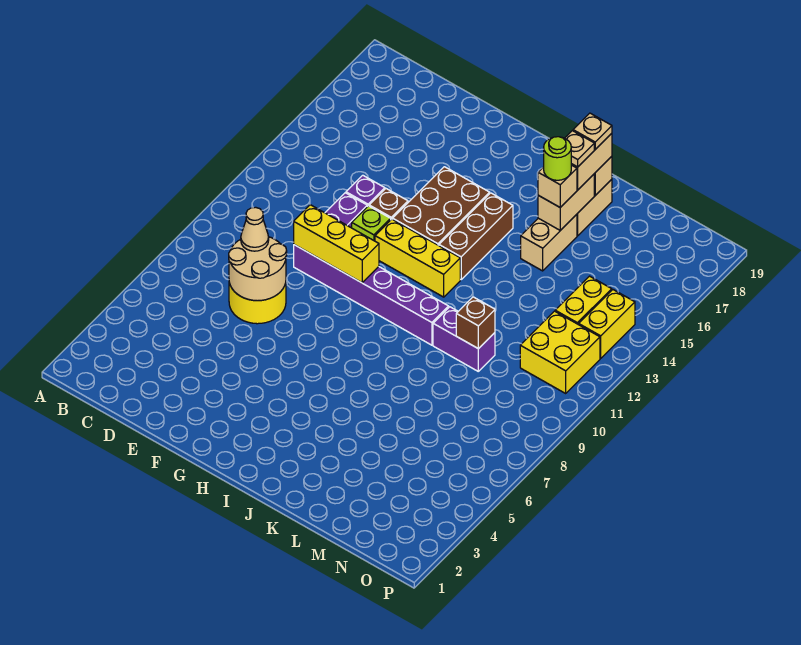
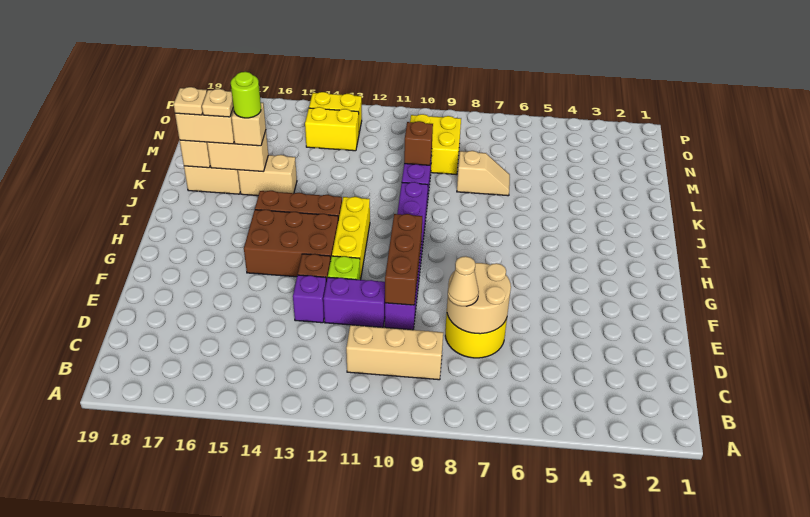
none -> tan 1x3 brick [346,325,443,380]
yellow 1x3 brick [294,205,379,283] -> brown 1x3 brick [385,214,422,305]
none -> tan 1x2 slope [457,151,510,196]
yellow 2x2 brick [520,311,600,393] -> yellow 2x2 brick moved to [410,114,461,175]

